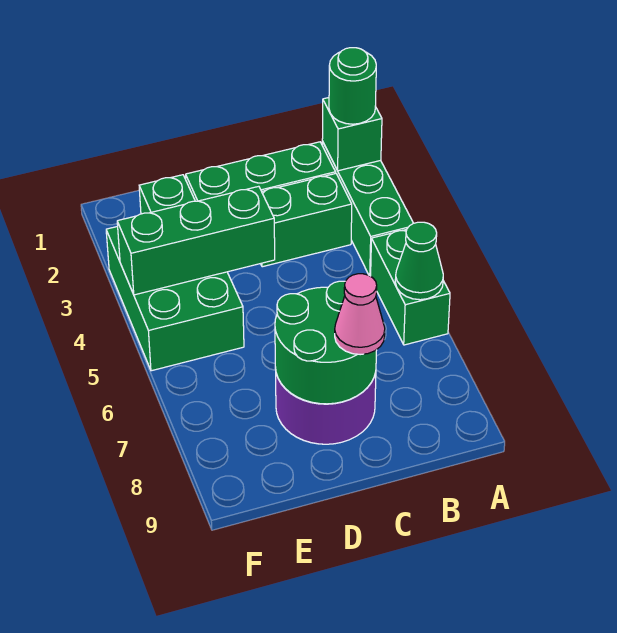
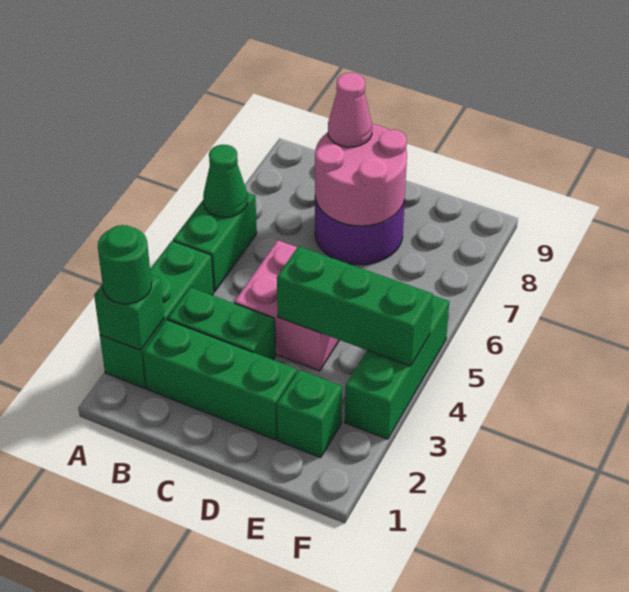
none -> pink 2x2 brick [234,240,339,371]
green 2x2 round brick [275,281,377,404] -> pink 2x2 round brick [315,124,407,226]
green 2x3 brick [106,226,244,371] -> green 1x3 brick [345,295,449,439]

